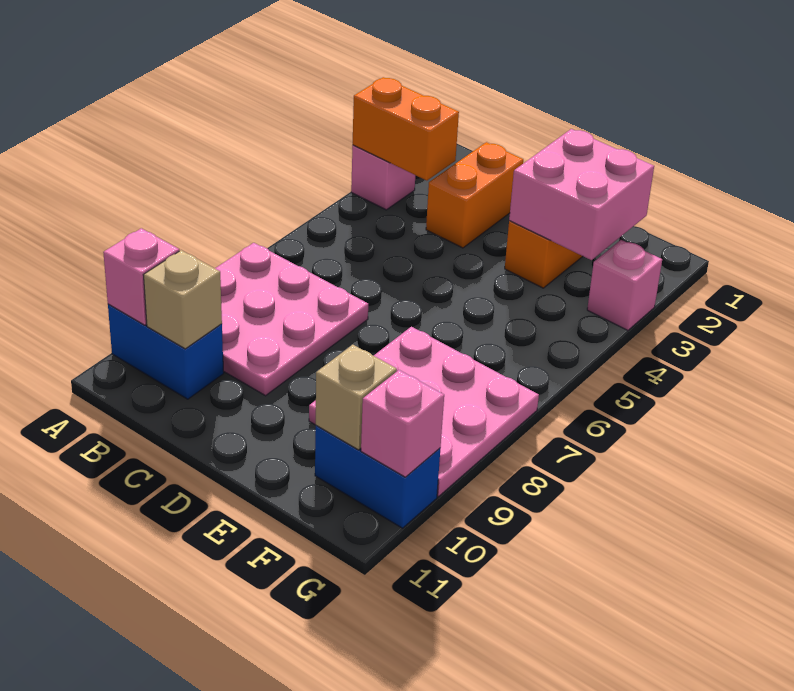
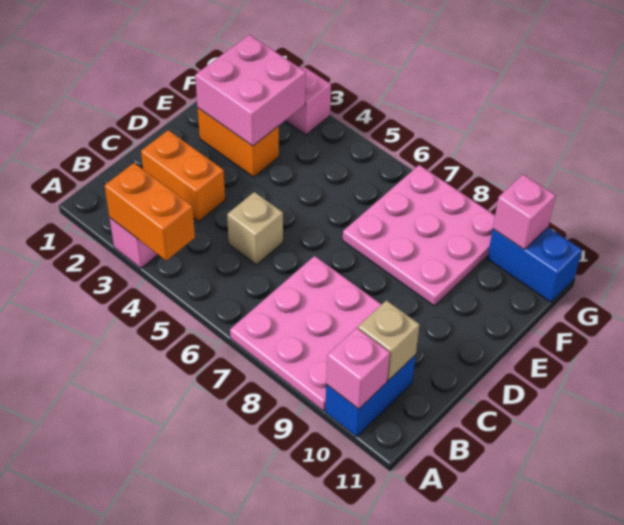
orange 1x2 brick [353,77,459,181] -> orange 1x2 brick turned to [105,163,195,261]
blue 1x2 brick [315,426,440,528] -> blue 1x2 brick turned to [487,227,582,302]
tan 1x1 brick [316,345,397,450] -> tan 1x1 brick moved to [227,192,283,265]

